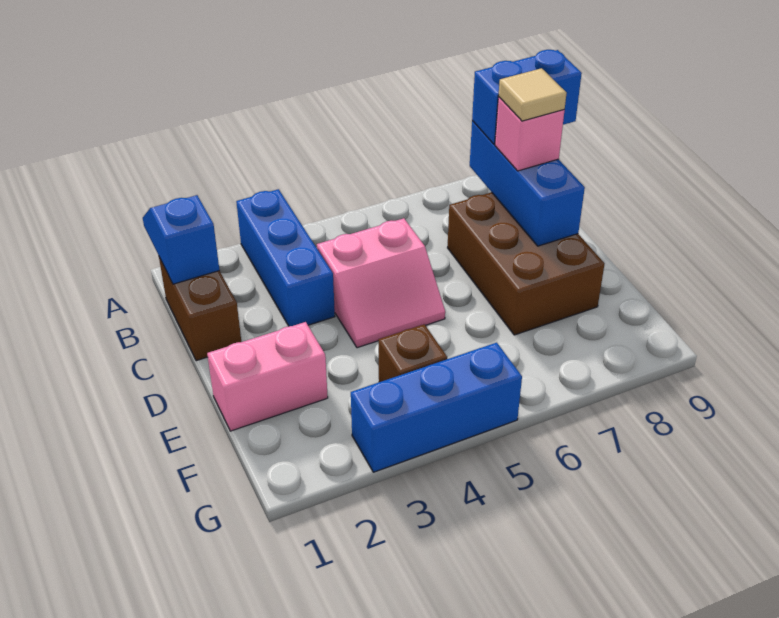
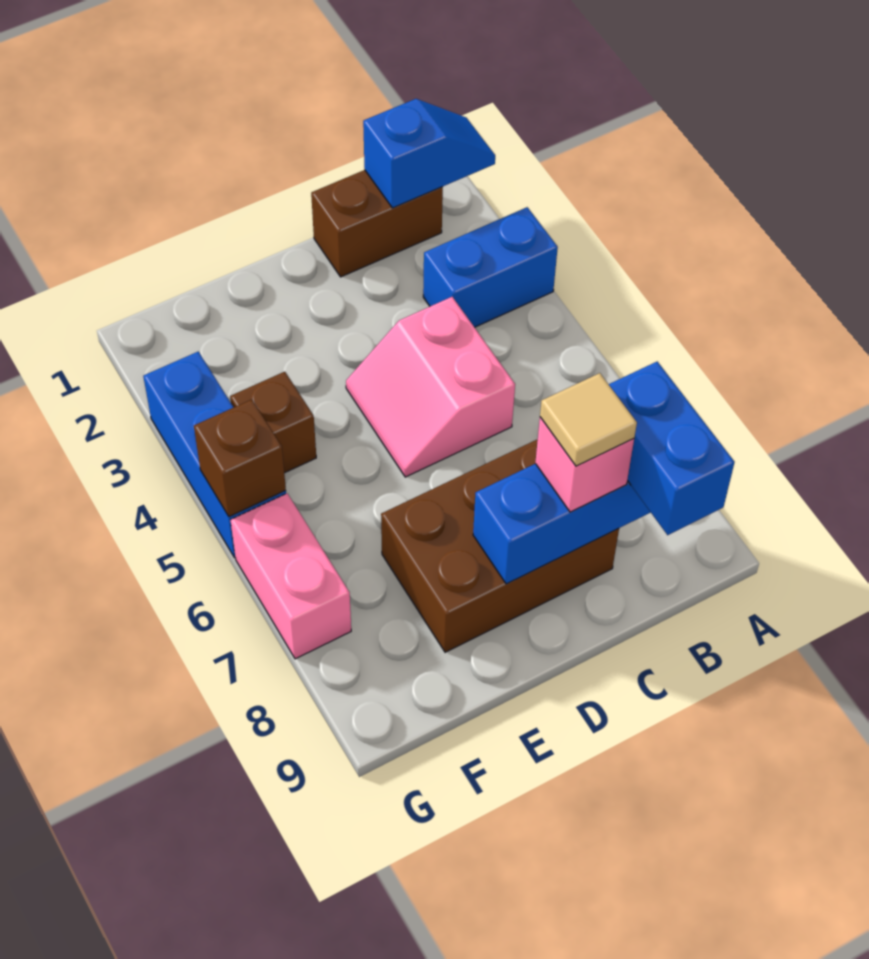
blue 1x3 brick [236,189,335,326] -> blue 1x2 brick [423,207,558,327]
pink 1x2 brick [207,322,328,431] -> pink 1x2 brick moved to [230,493,351,659]
none -> brown 1x1 brick [194,400,286,517]

